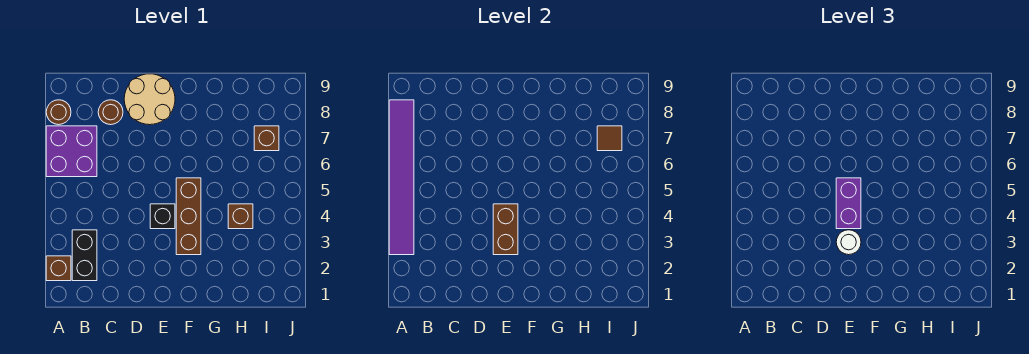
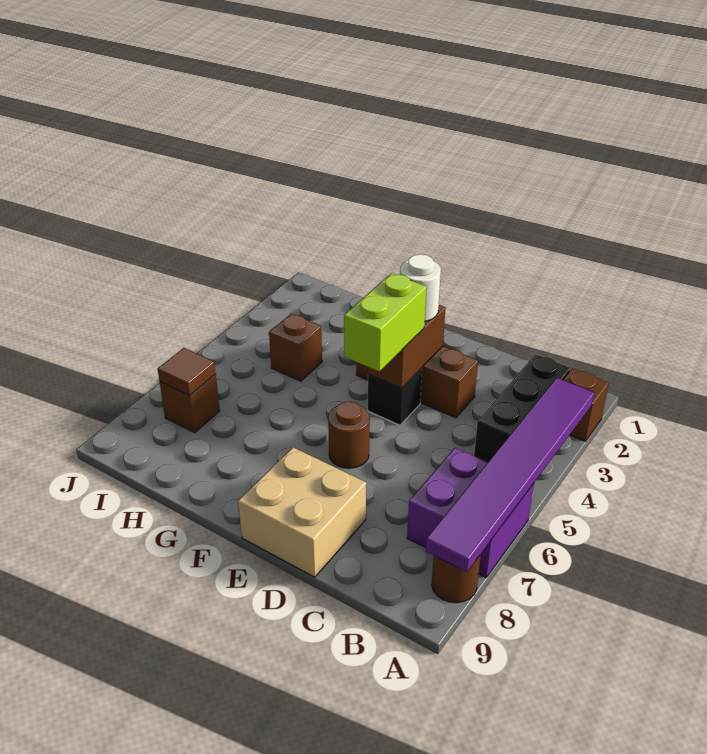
black 1x2 brick [72,230,97,281] -> black 1x3 brick [474,354,570,462]
brown 1x1 round brick [98,100,123,125] -> brown 1x1 round brick moved to [328,402,370,468]
tan 2x2 round brick [124,74,175,125] -> tan 2x2 brick [238,447,366,577]
purple 1x2 brick [836,178,861,229] -> lime 1x2 brick [344,273,427,372]
brown 1x3 brick [176,178,201,255] -> brown 1x3 brick turned to [356,346,478,418]

